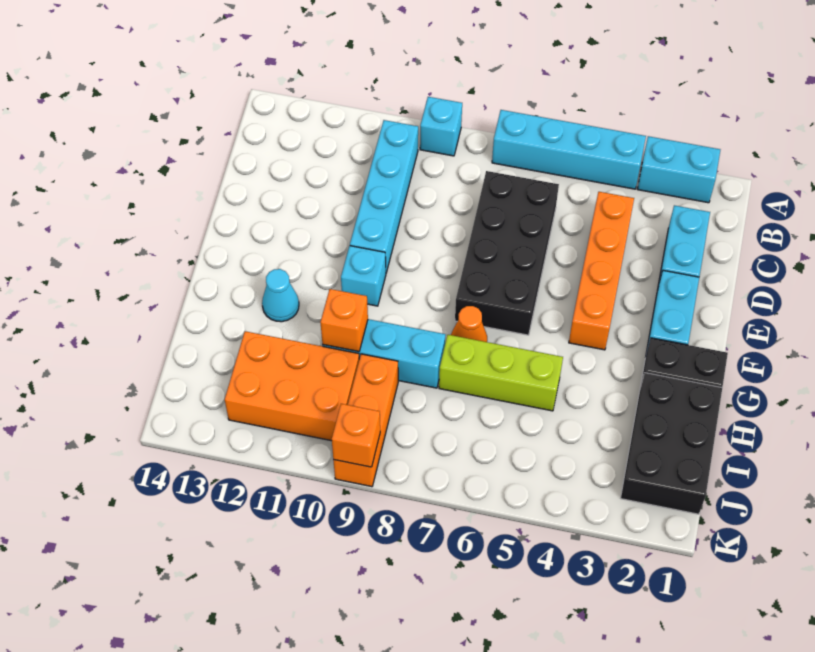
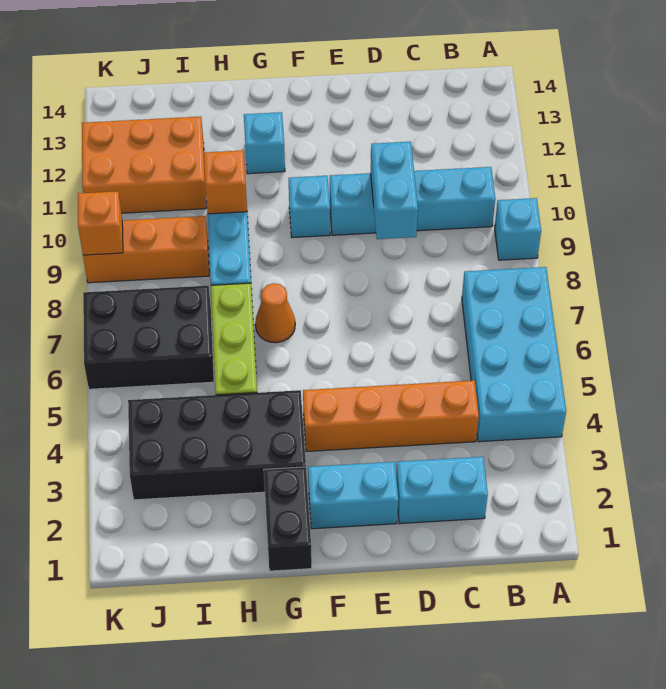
cyan 1x2 brick [638,136,720,203] -> cyan 1x2 brick moved to [371,142,418,239]
cyan 1x4 brick [492,110,646,189] -> cyan 2x4 brick [462,267,566,442]
black 2x4 brick [455,171,559,335] -> black 2x4 brick moved to [128,390,306,500]
cyan 1x1 cone [262,269,299,322] -> cyan 1x1 brick [244,112,285,174]
black 2x3 brick [621,373,722,514] -> black 2x3 brick moved to [83,286,214,389]
orange 2x3 brick [225,331,359,441] -> orange 2x3 brick turned to [82,117,206,213]

